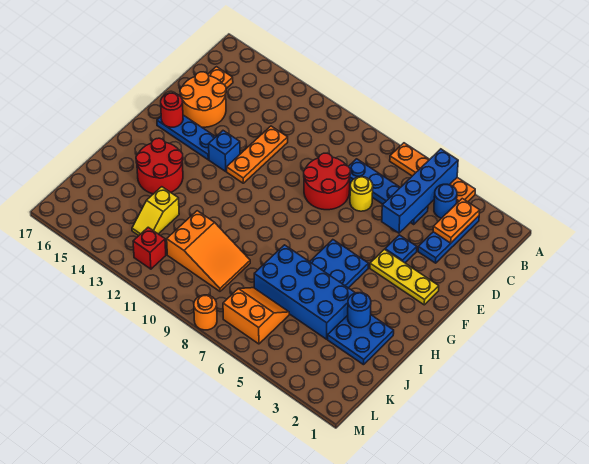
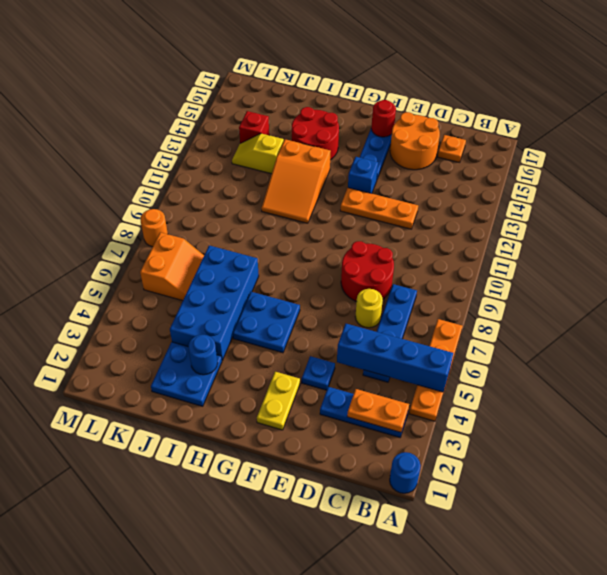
blue 1x1 round brick [434,184,457,218] -> blue 1x1 round brick moved to [390,452,421,493]
yellow 1x3 plate [370,249,439,305] -> yellow 1x2 plate [257,372,300,430]
orange 2x3 slope [167,211,250,291] -> orange 2x3 slope moved to [261,139,331,223]
red 1x1 brick [133,227,166,269] -> red 1x1 brick moved to [239,111,269,143]

